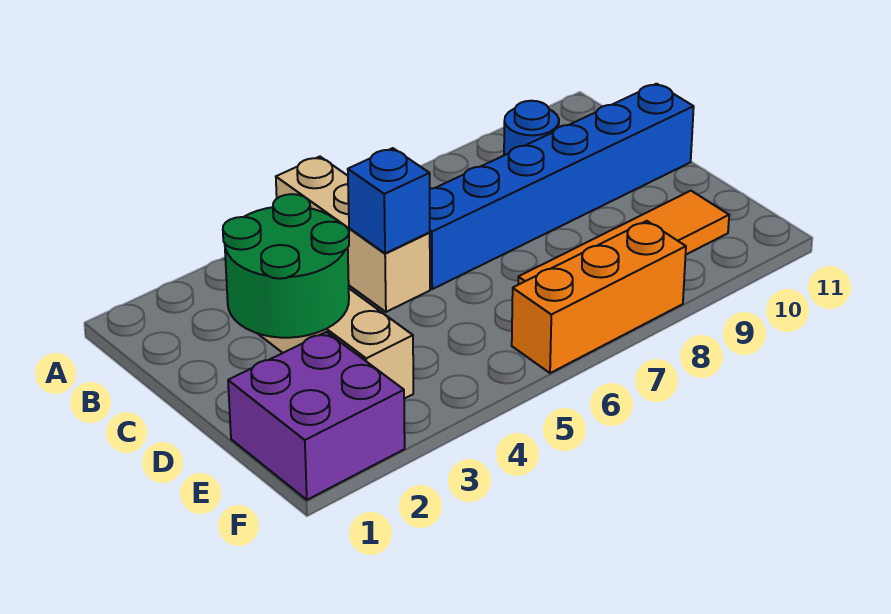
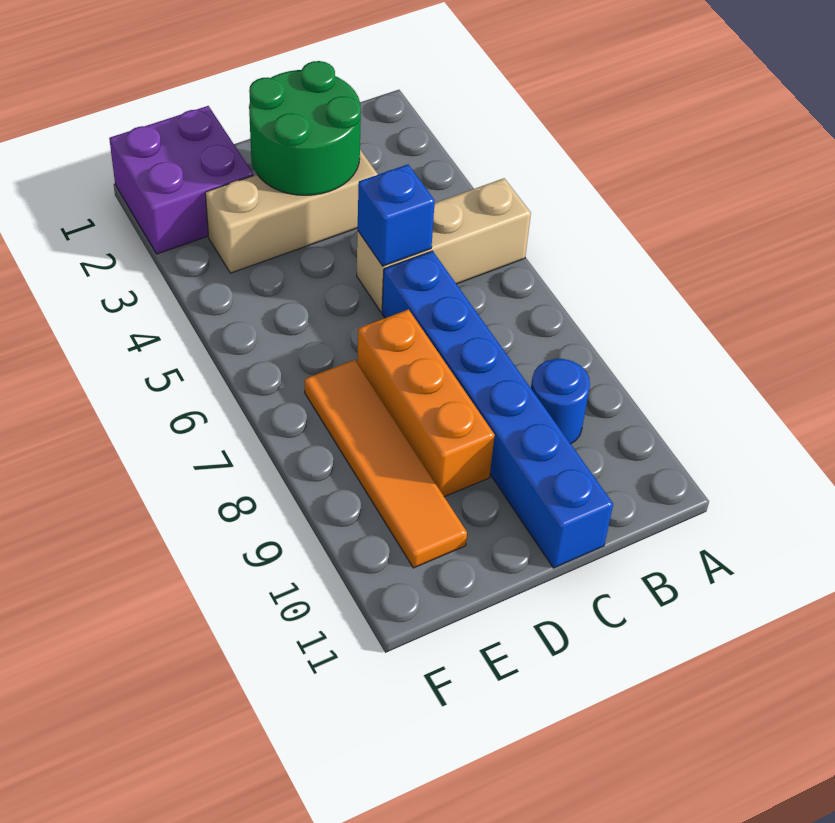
orange 1x3 brick [512,221,686,373] -> orange 1x3 brick moved to [357,309,495,497]

